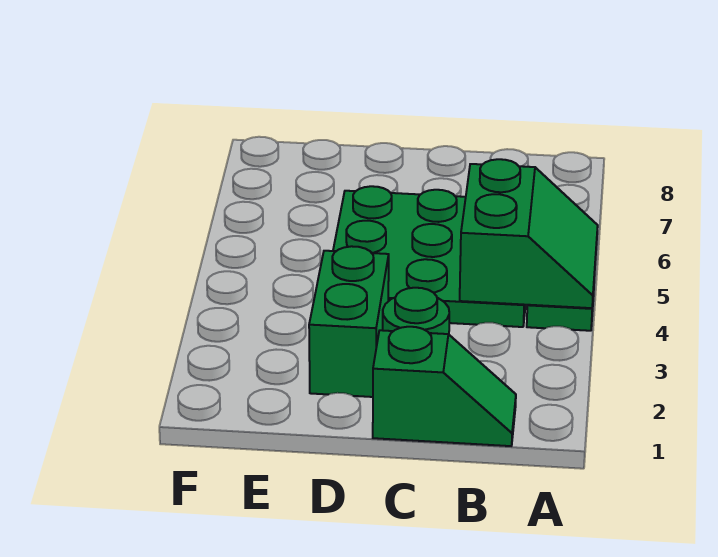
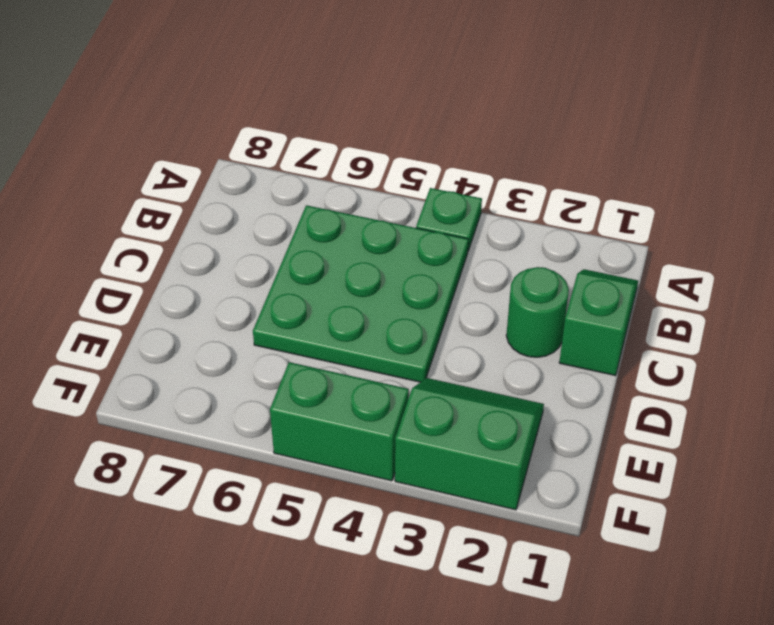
green 2x2 slope [460,159,598,308] -> green 2x2 slope moved to [395,378,544,510]
green 1x2 brick [309,246,389,397] -> green 1x2 brick moved to [270,362,409,481]

